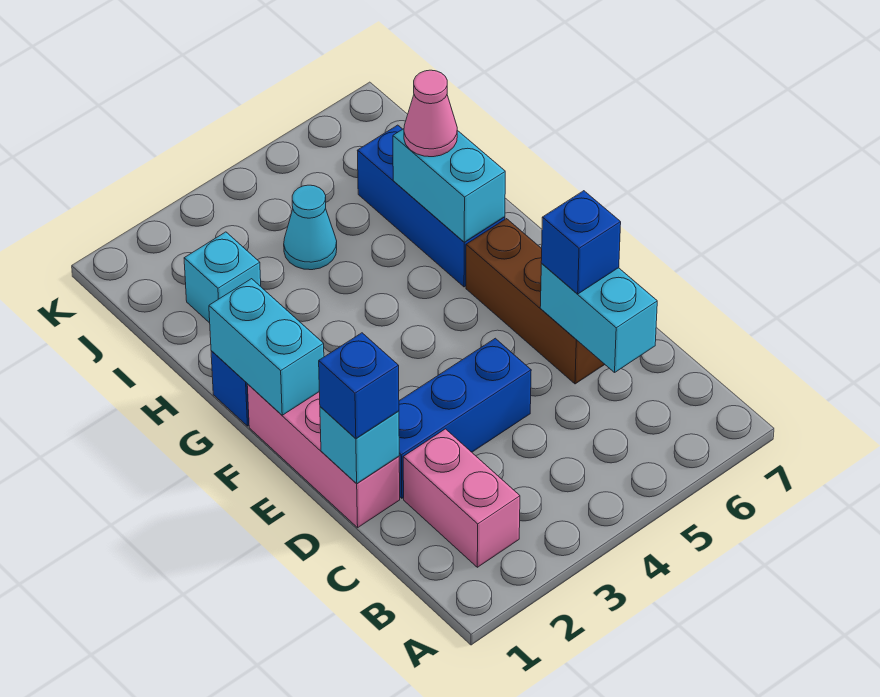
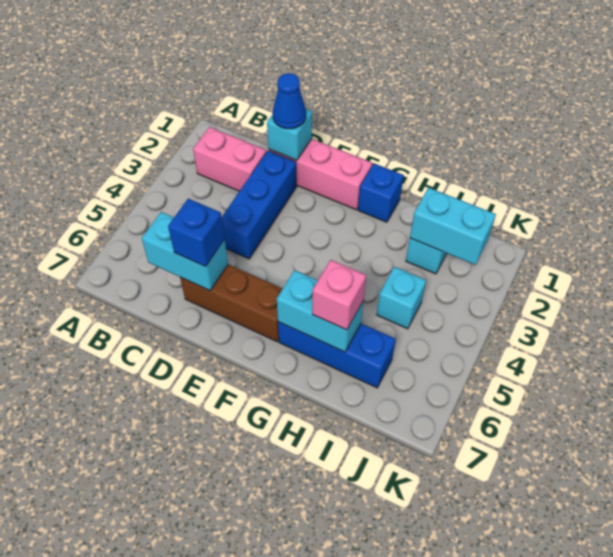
blue 1x1 brick [319,333,399,438] -> blue 1x1 cone [273,73,306,129]
cyan 1x2 brick [209,279,324,415] -> cyan 1x2 brick moved to [410,188,496,265]
pink 1x1 cone [404,70,457,157] -> pink 1x1 brick [312,260,366,330]
cyan 1x1 cone [284,185,337,270] -> cyan 1x1 brick [377,267,426,329]

